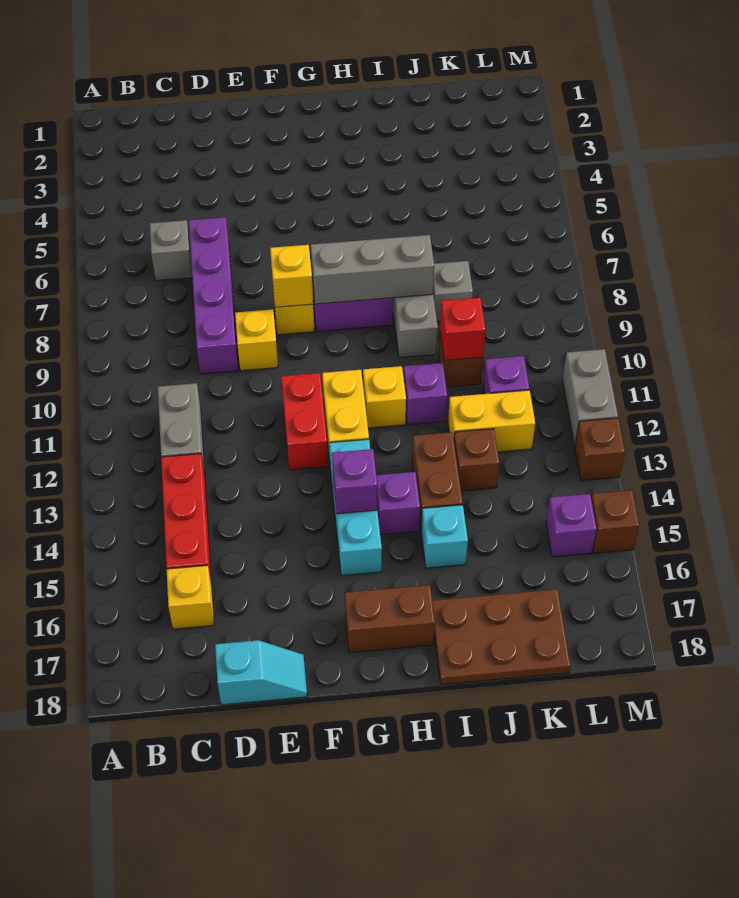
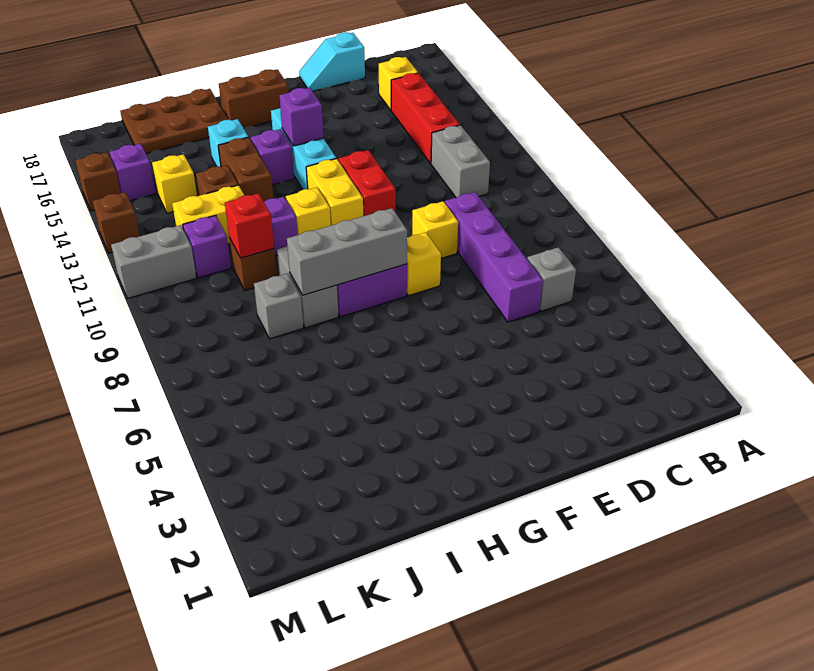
yellow 1x1 brick [270,245,313,307] -> yellow 1x1 brick moved to [152,154,197,213]
grey 1x2 brick [562,349,618,445] -> grey 1x2 brick turned to [111,225,197,298]

